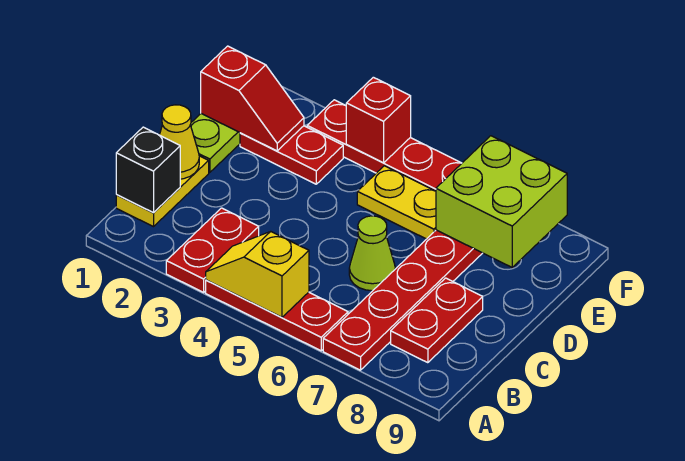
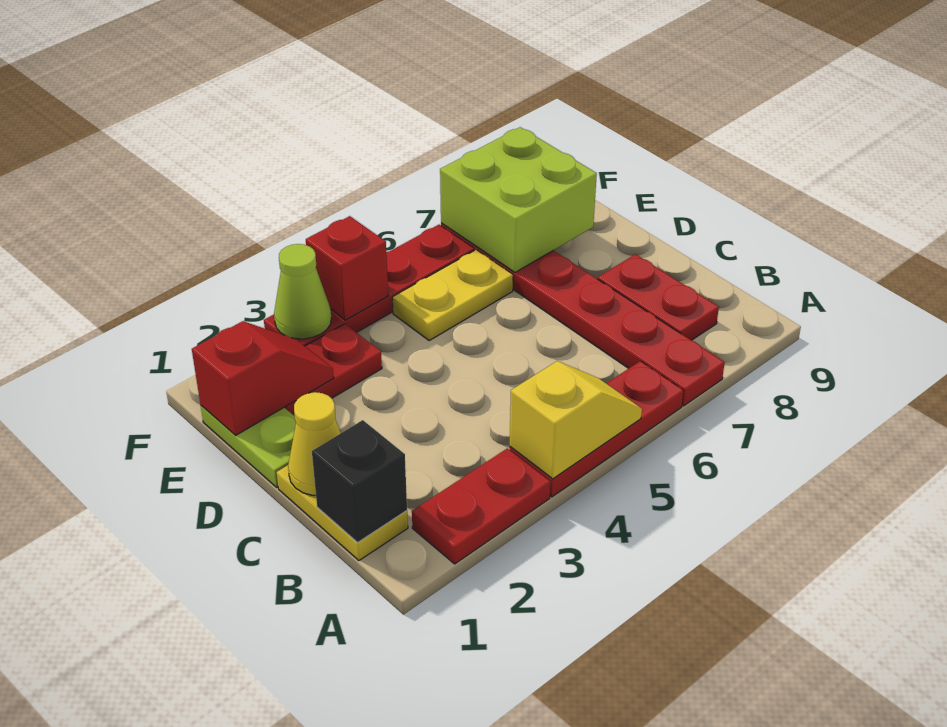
red 1x2 plate [166,208,259,292] -> red 1x2 plate turned to [412,448,550,564]
yellow 1x2 slope [206,232,309,317] -> yellow 1x2 slope turned to [510,361,642,479]
lime 1x1 cone [349,216,395,291] -> lime 1x1 cone moved to [274,244,331,339]

